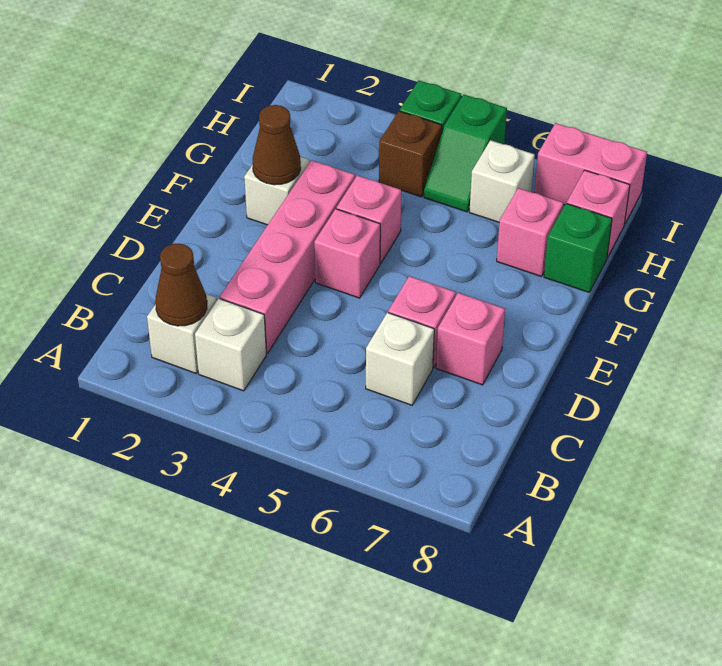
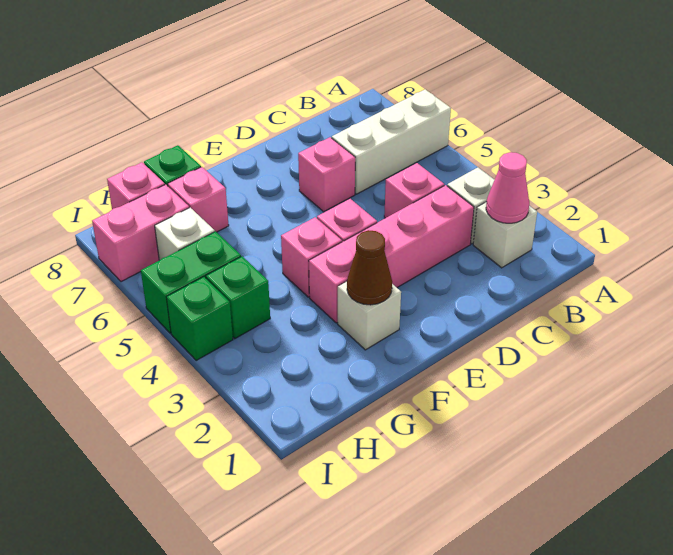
brown 1x1 cone [155,244,207,326] -> pink 1x1 cone [486,152,529,223]
white 1x1 brick [366,313,434,405] -> white 1x3 brick [332,89,451,194]
pink 1x1 brick [436,293,505,385] -> pink 1x1 brick moved to [384,163,444,218]
brown 1x1 brick [379,111,442,197] -> green 1x1 brick [206,256,270,339]
green 1x2 slope [424,95,507,212] -> green 1x2 brick [141,231,241,333]
pink 1x2 brick [534,123,647,224] -> pink 1x2 brick turned to [92,185,189,282]

